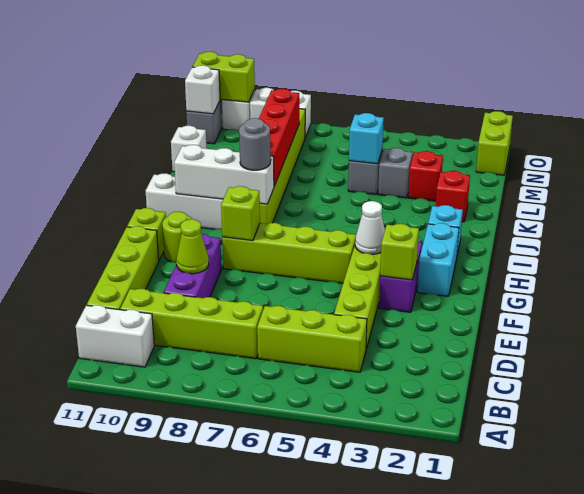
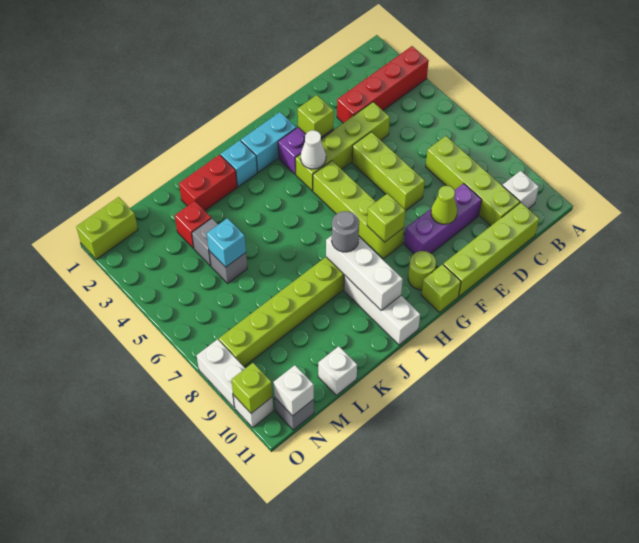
white 1x2 brick [76,305,154,367] -> white 1x1 brick [502,171,539,209]
lime 1x3 brick [257,306,367,372] -> lime 1x3 brick moved to [352,132,425,211]
red 1x4 brick [259,89,299,186] -> red 1x4 brick moved to [337,46,429,123]
red 1x1 brick [436,171,470,222] -> red 1x2 brick [179,155,237,211]
lime 1x2 brick [192,52,255,102] -> lime 1x1 brick [231,363,272,413]

